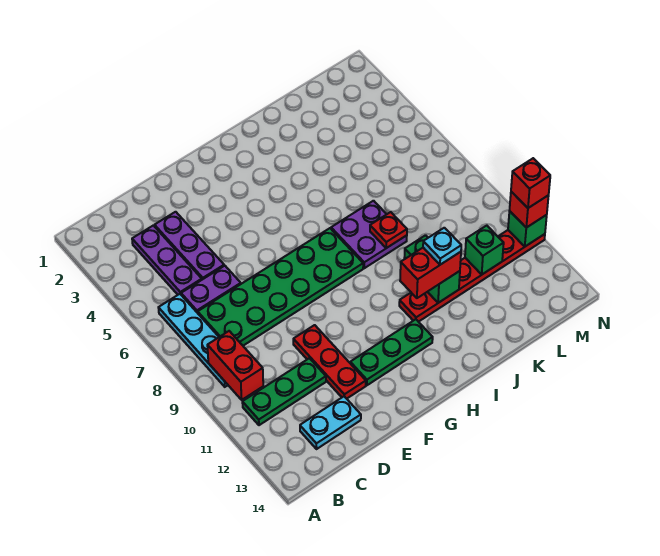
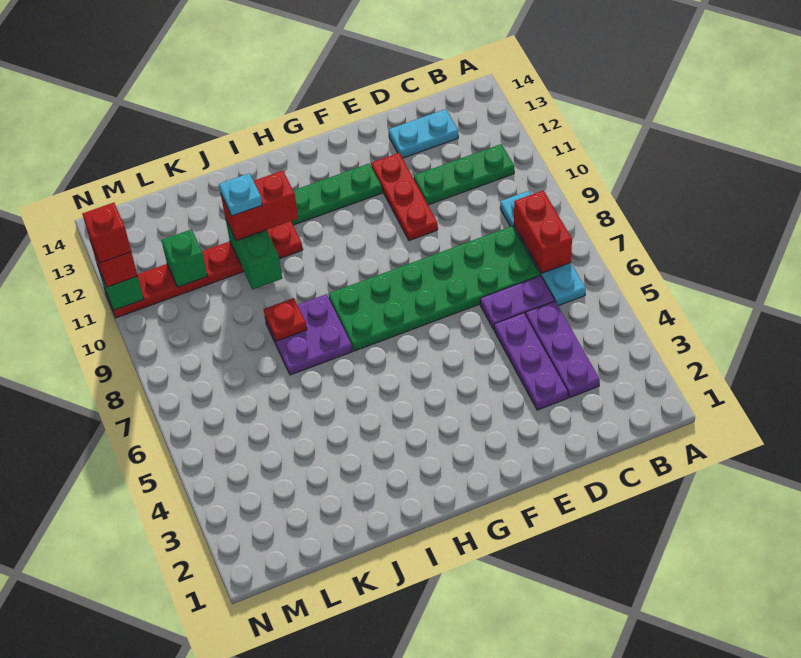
red 1x2 brick [207,331,263,400] -> red 1x2 brick moved to [514,190,572,273]

